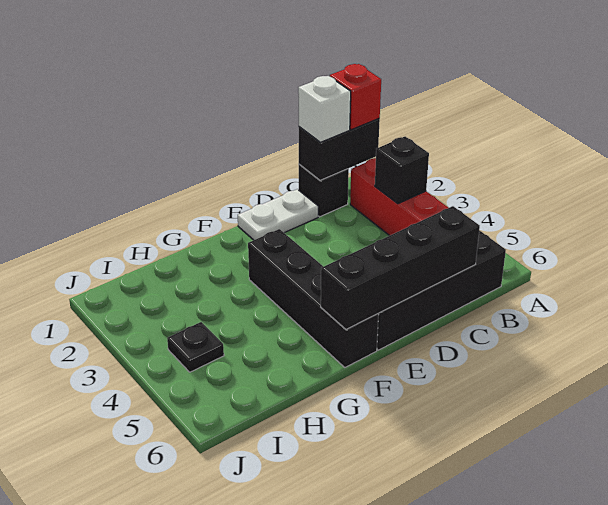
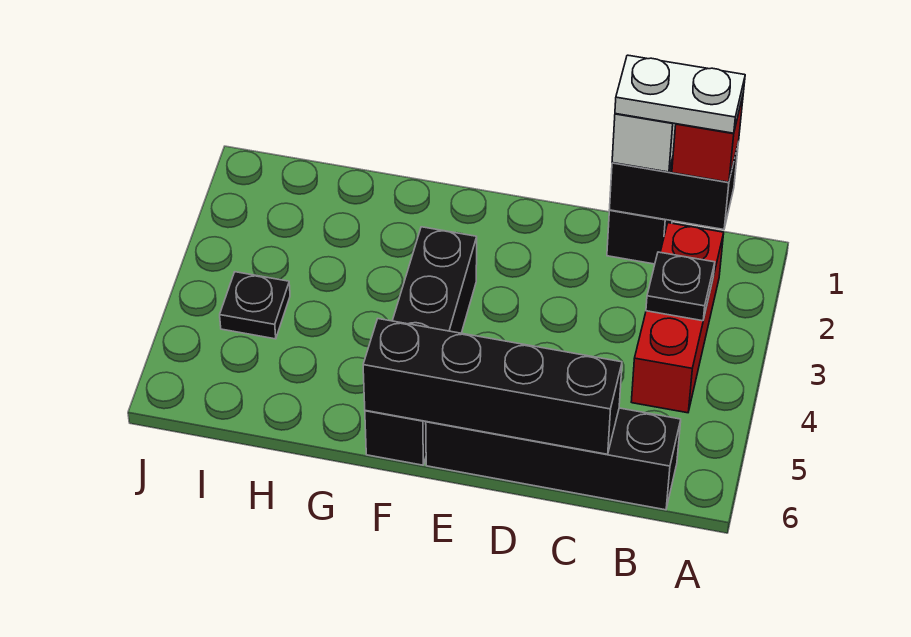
black 1x1 brick [375,137,429,204] -> black 1x1 plate [646,252,715,321]
white 1x2 plate [238,189,318,240] -> white 1x2 plate moved to [615,55,745,133]

